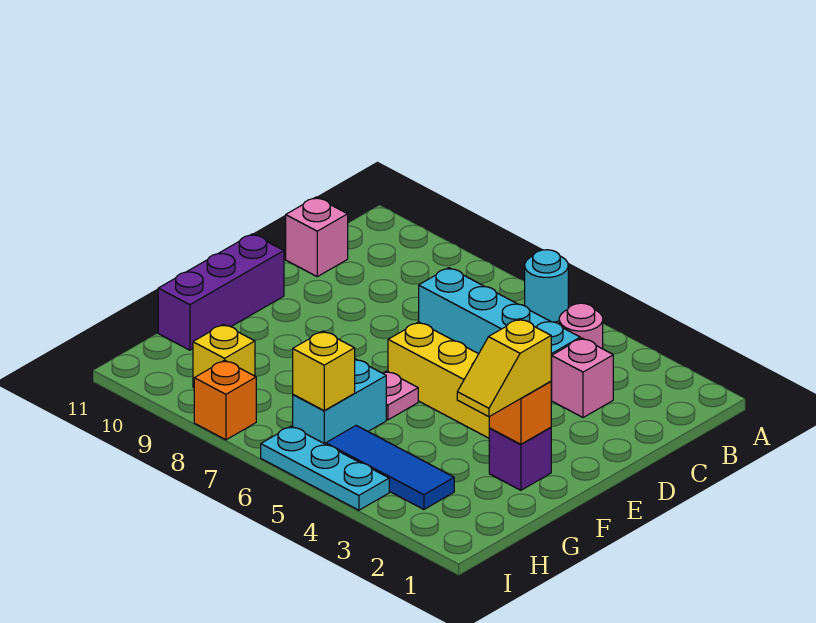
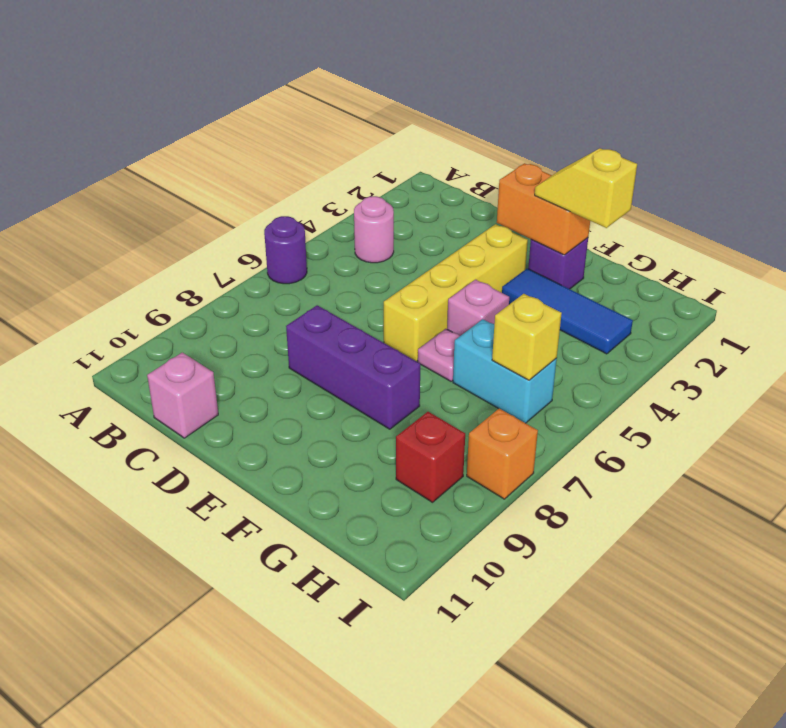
cyan 1x1 round brick [525,250,568,322] -> purple 1x1 round brick [264,216,307,284]
pink 1x1 brick [551,338,613,418] -> pink 1x1 brick moved to [447,280,509,336]
cyan 1x4 brick [419,268,580,399] -> none
purple 1x3 brick [158,234,284,350] -> purple 1x3 brick moved to [286,305,420,429]
orange 1x1 brick [489,381,551,444] -> orange 1x2 brick [497,163,590,255]
yellow 1x2 slope [457,319,551,417] -> yellow 1x2 slope turned to [535,148,637,228]
blue 1x3 tile [326,425,454,509] -> blue 1x3 tile turned to [502,268,633,354]
yellow 1x1 brick [193,324,255,388] -> red 1x1 brick [396,412,465,502]
cyan 1x3 plate [261,426,389,510] -> none

